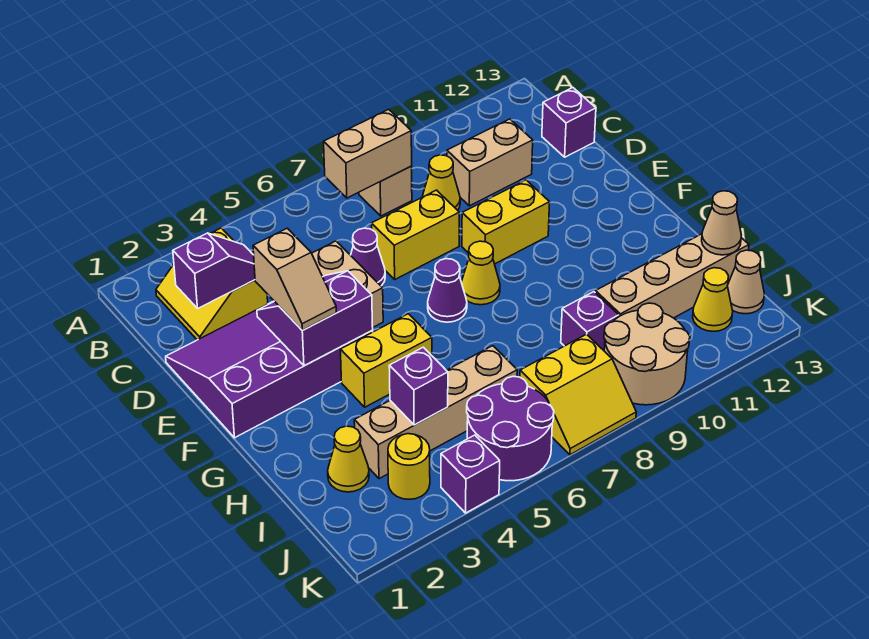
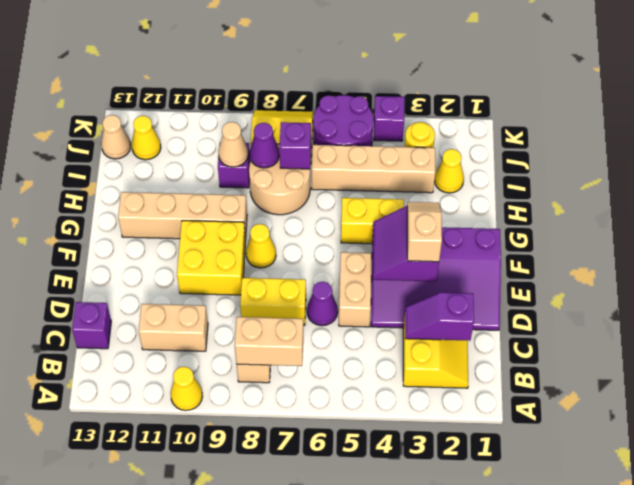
yellow 1x1 cone [422,155,460,210] -> yellow 1x1 cone moved to [171,367,203,411]
purple 2x2 slope [257,271,373,366] -> purple 2x2 slope turned to [373,206,439,281]
yellow 1x2 brick [462,180,550,264] -> yellow 2x2 brick [177,221,246,295]
purple 1x1 cone [428,259,467,322] -> purple 1x1 cone moved to [250,123,279,168]
purple 1x1 brick [389,347,448,425] -> purple 1x1 brick moved to [280,122,311,169]
tan 1x4 brick [595,234,749,318] -> tan 1x4 brick moved to [118,192,247,240]
tan 1x1 cone [702,191,741,255] -> tan 1x1 cone moved to [218,122,248,167]
tan 2x2 round brick [604,303,690,405] -> tan 2x2 round brick moved to [249,144,310,215]

